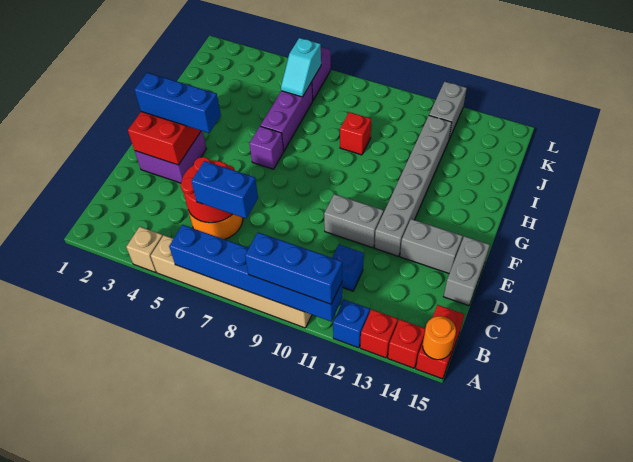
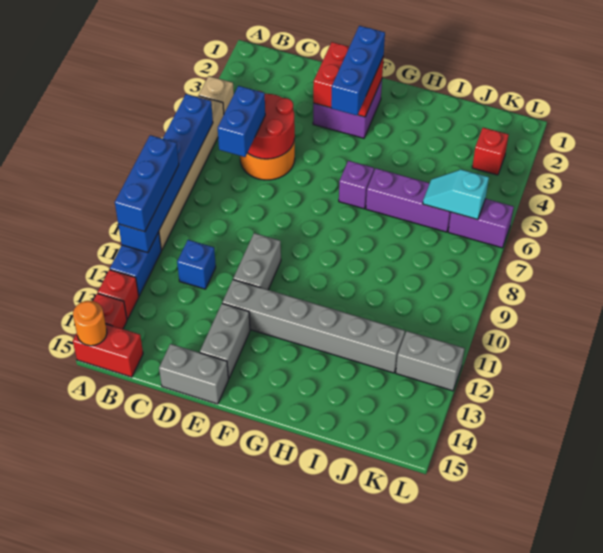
blue 1x1 brick [333,300,370,348] -> blue 1x2 brick [110,232,161,296]
red 1x1 brick [340,112,371,155] -> red 1x1 brick moved to [472,127,509,175]

